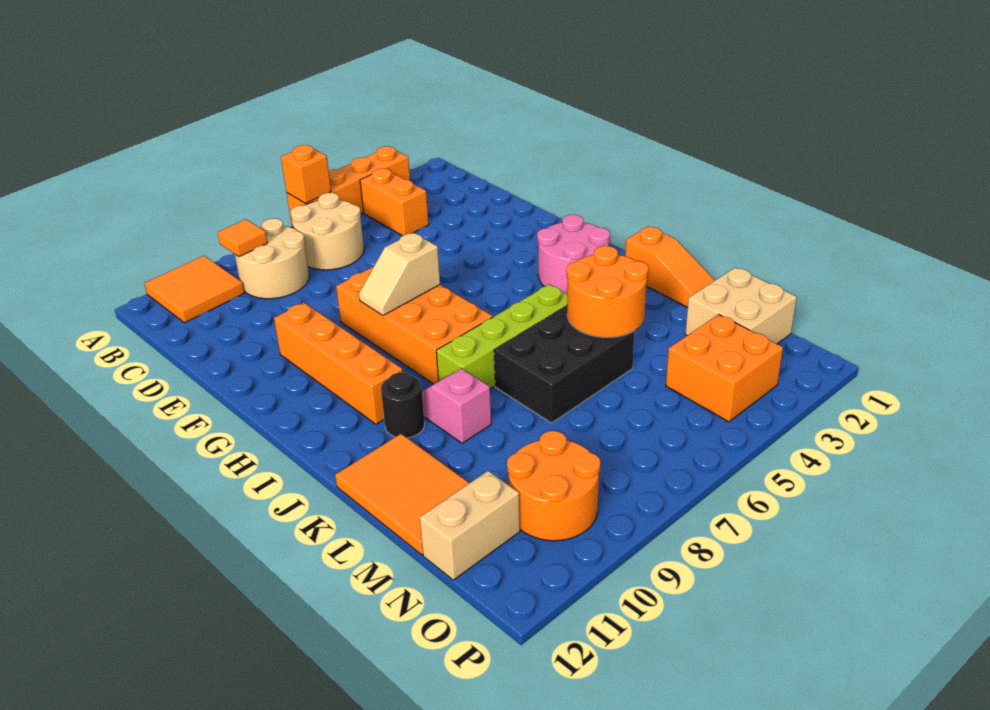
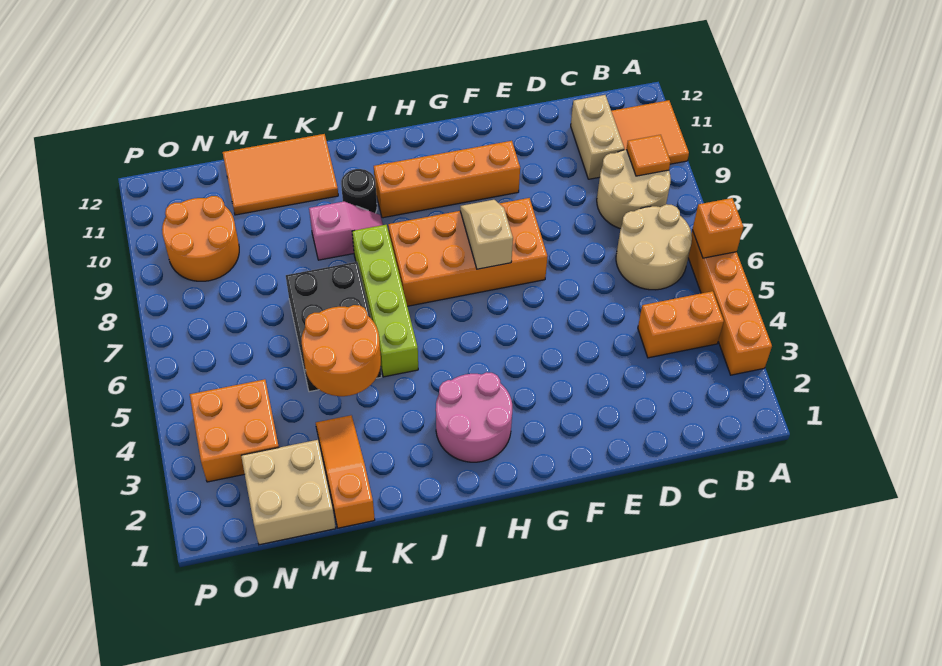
orange 1x3 slope [625,226,715,308] -> orange 1x3 slope turned to [316,415,375,528]
tan 1x2 brick [420,471,520,580] -> tan 1x2 brick moved to [571,95,624,179]

